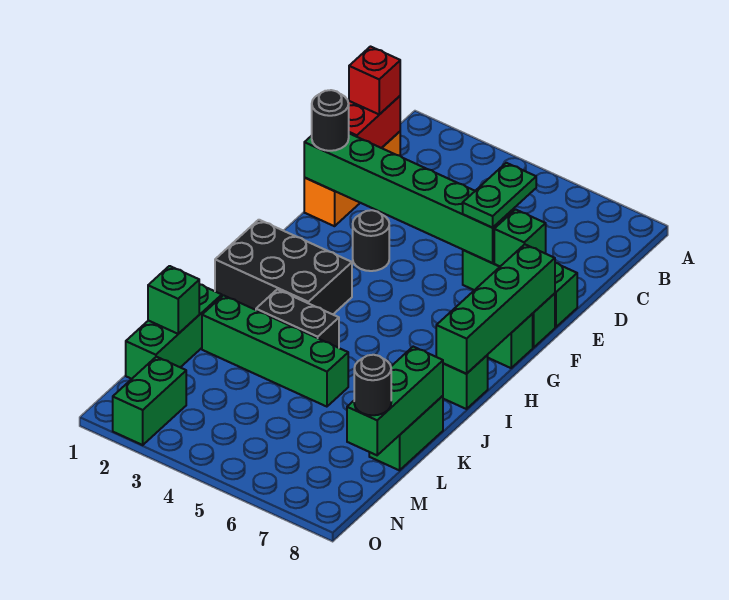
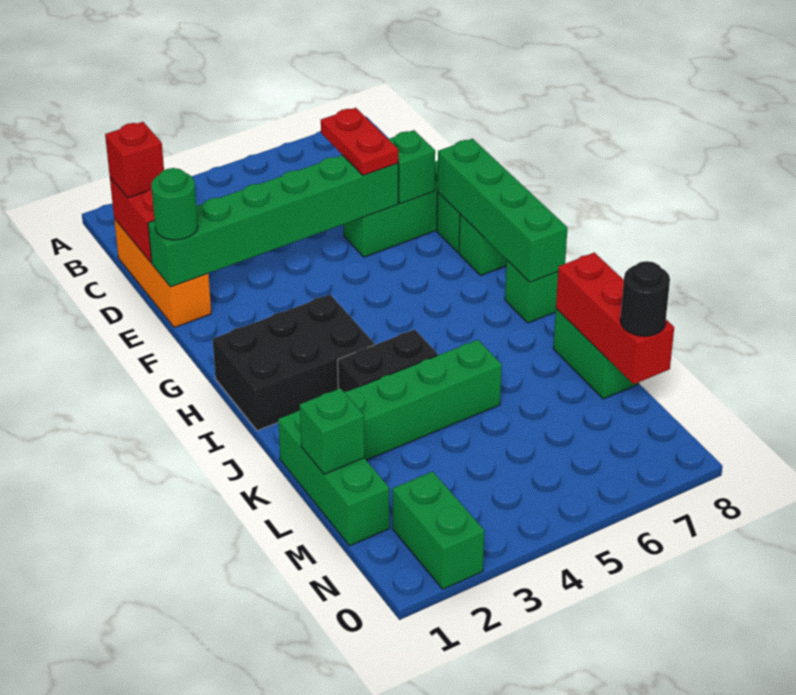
green 1x2 plate [463,163,536,228] -> red 1x2 plate [321,108,398,175]
black 1x1 round brick [312,90,349,151] -> green 1x1 round brick [151,168,198,240]
black 1x1 round brick [353,210,389,271] -> none
green 1x3 brick [347,347,443,455] -> red 1x3 brick [556,253,674,384]

